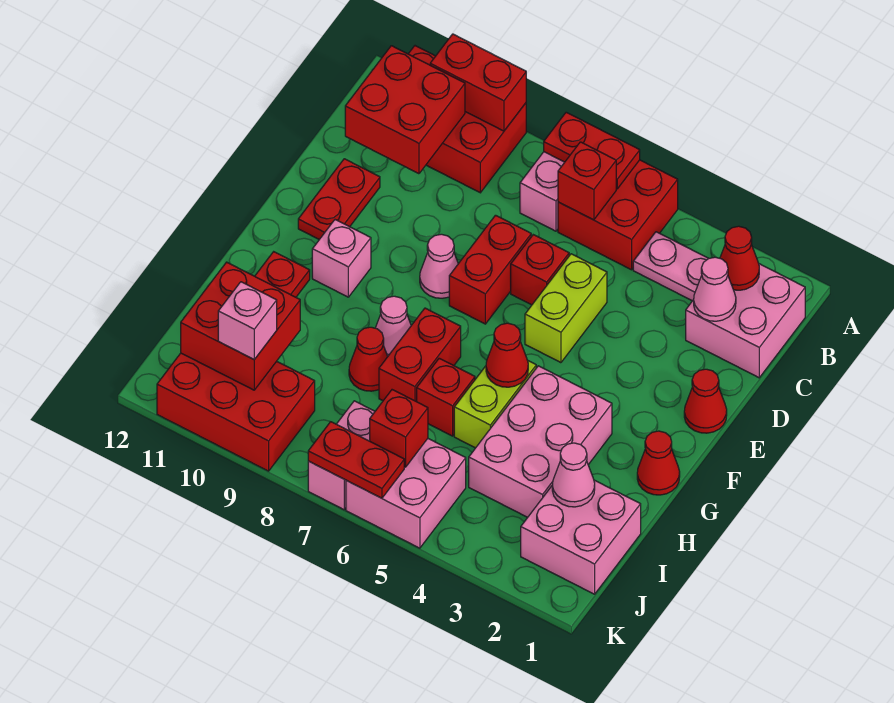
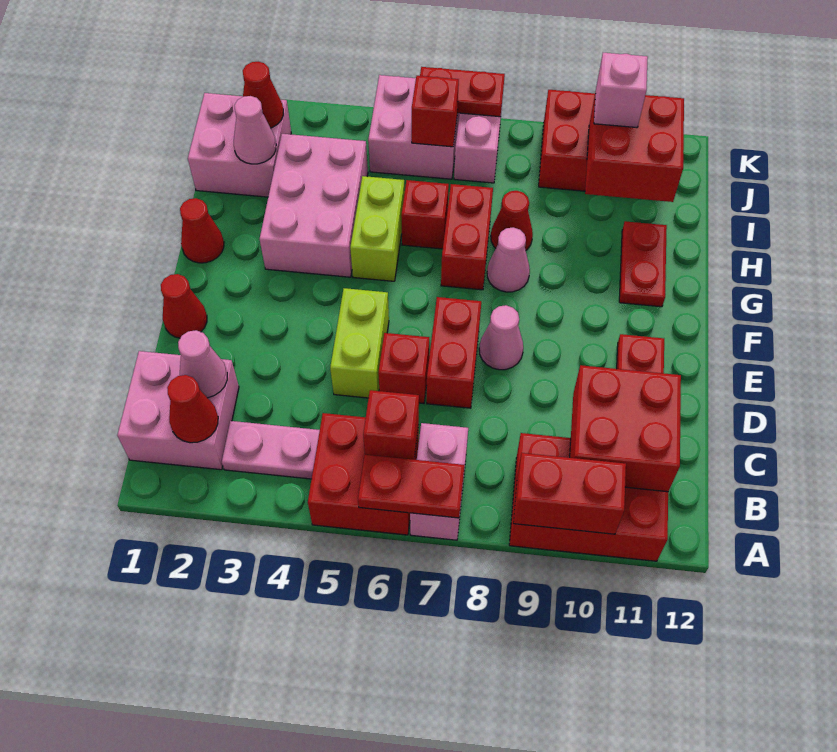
pink 1x1 brick [312,220,371,297] -> none
red 1x1 cone [486,323,528,387] -> red 1x1 cone moved to [243,62,283,128]

